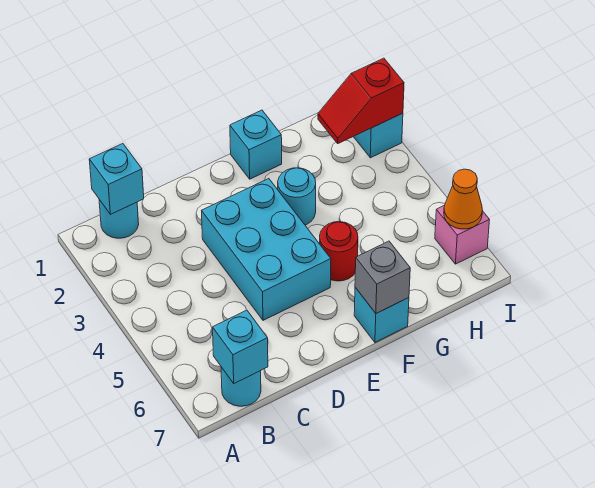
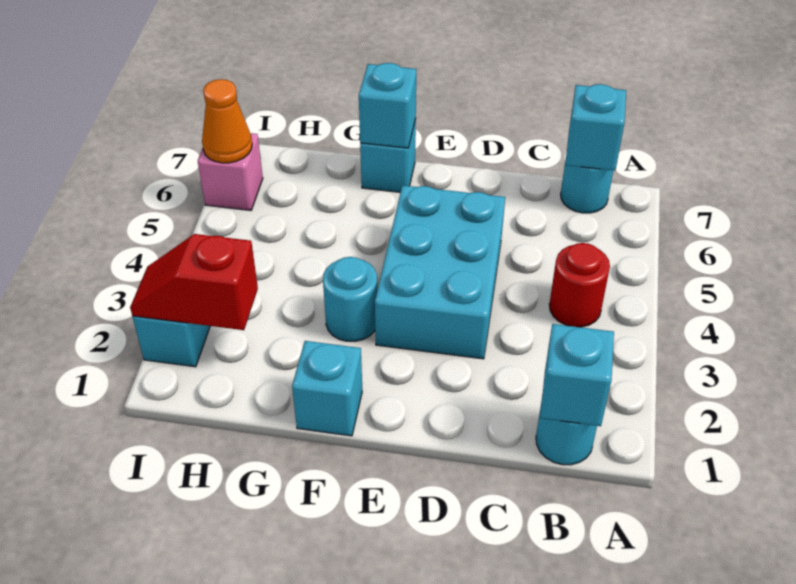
red 1x1 round brick [320,222,358,281] -> red 1x1 round brick moved to [549,243,610,327]
grey 1x1 brick [355,241,410,313] -> cyan 1x1 brick [359,63,416,148]
red 1x2 slope [318,58,404,143] -> red 1x2 slope turned to [130,234,258,330]

